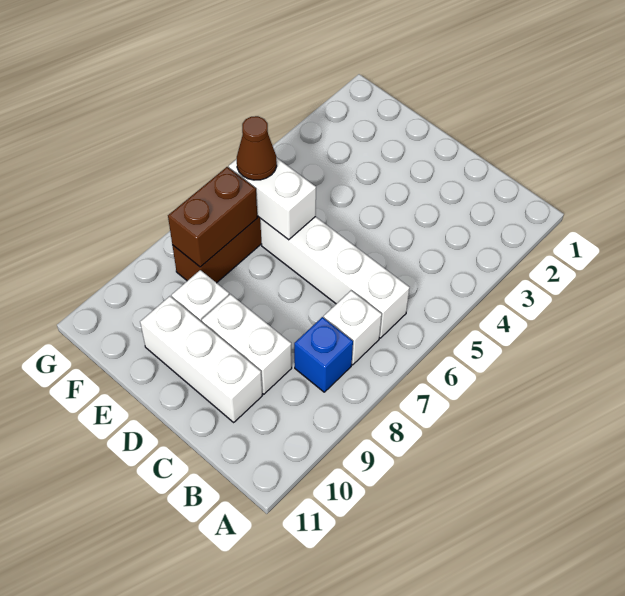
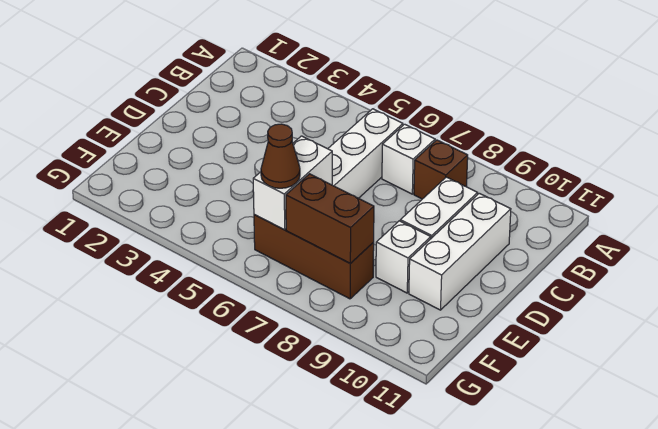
blue 1x1 brick [294,317,353,392] -> brown 1x1 brick [414,140,468,199]

